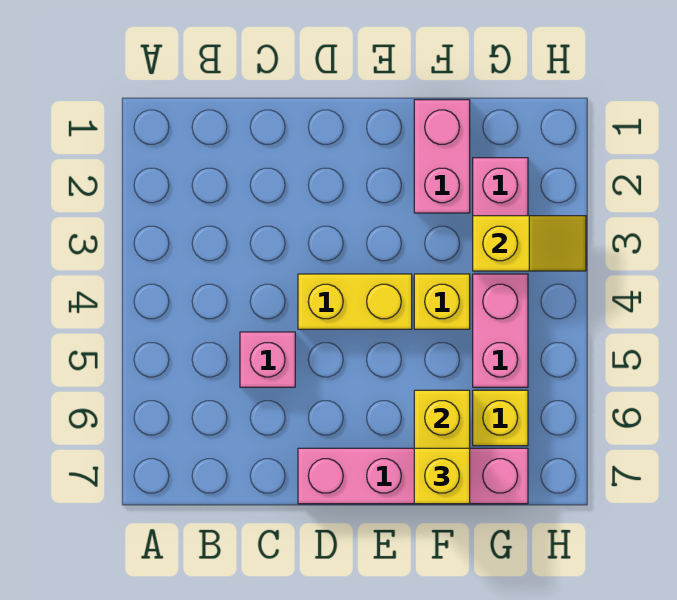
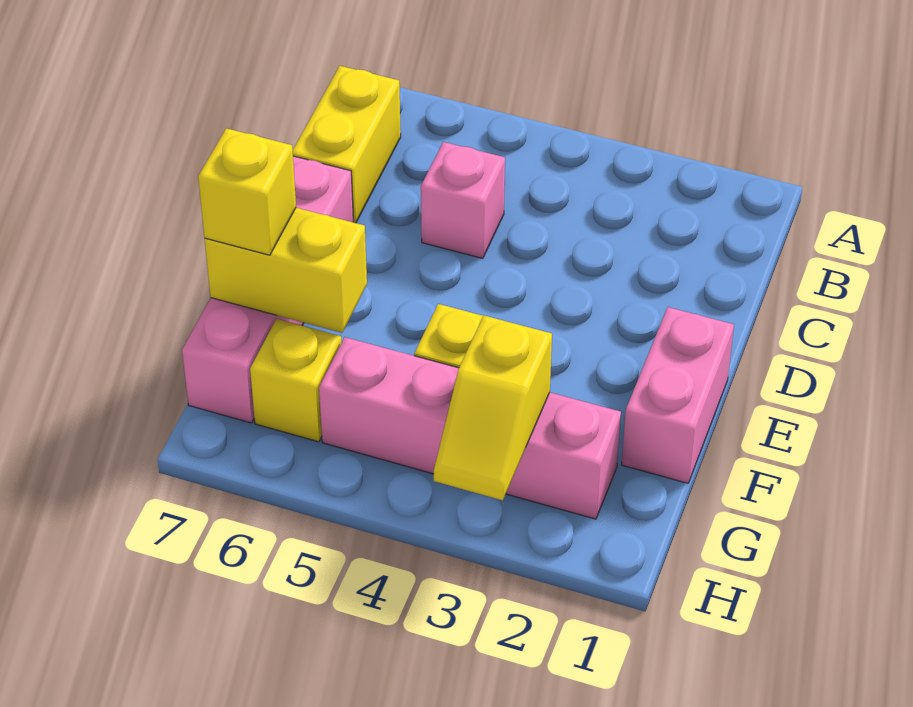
yellow 1x2 brick [298,274,412,329] -> yellow 1x2 brick moved to [293,66,401,223]
pink 1x2 brick [414,100,470,213] -> pink 1x2 brick turned to [622,307,734,483]

